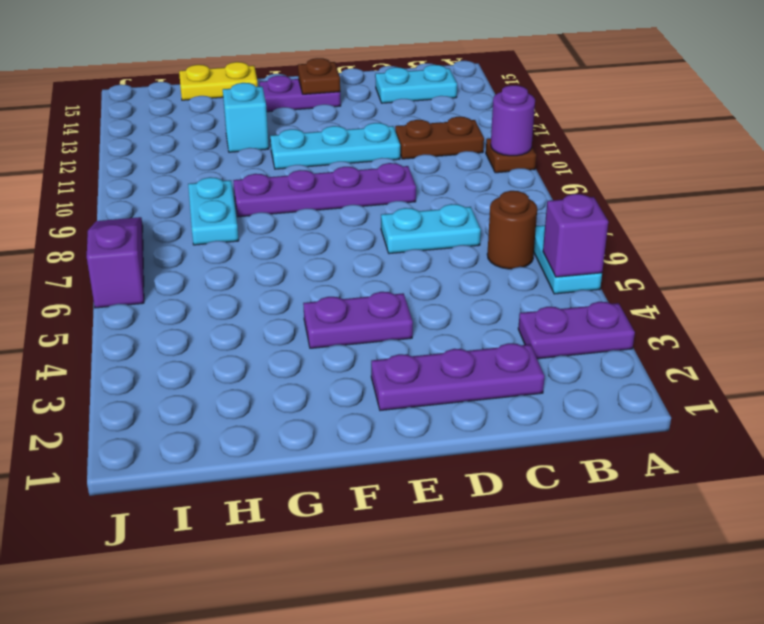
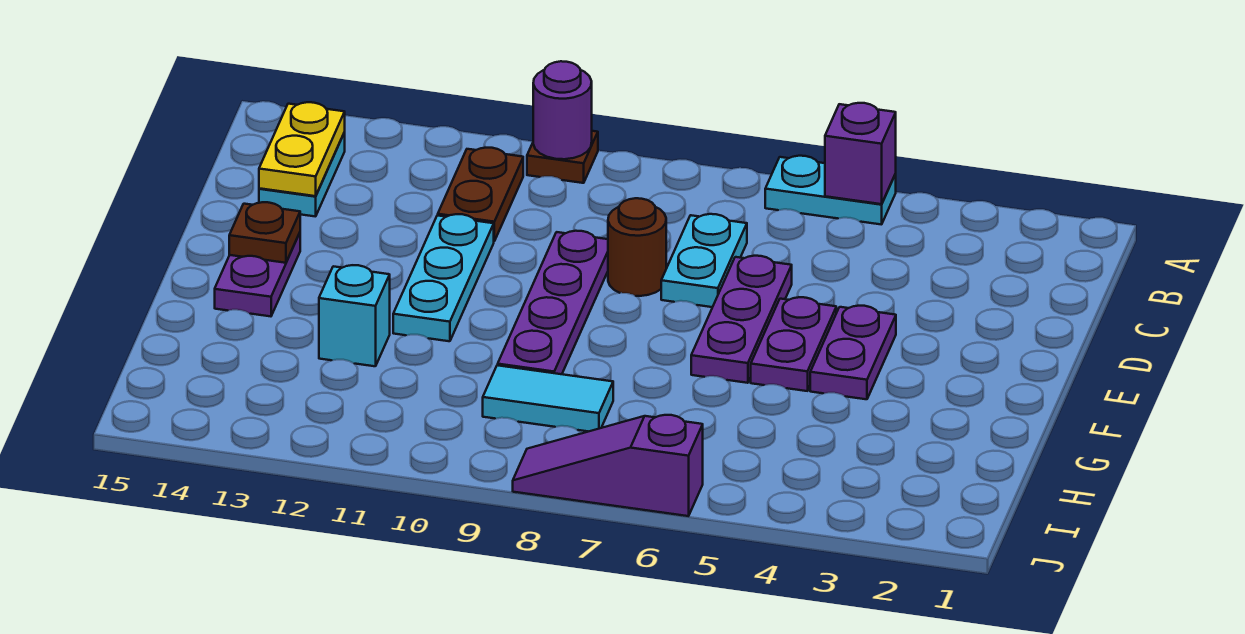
purple 1x2 plate [518,302,635,359] -> purple 1x2 plate moved to [751,297,836,391]
brown 1x1 round brick [487,191,537,269] -> brown 1x1 round brick moved to [608,198,666,296]
purple 1x3 plate [371,343,545,411] -> purple 1x3 plate moved to [691,256,792,383]
yellow 1x2 plate [179,62,258,100] -> yellow 1x2 plate moved to [259,102,345,196]
cyan 1x2 plate [188,177,239,245] -> cyan 1x2 tile [483,365,613,432]

